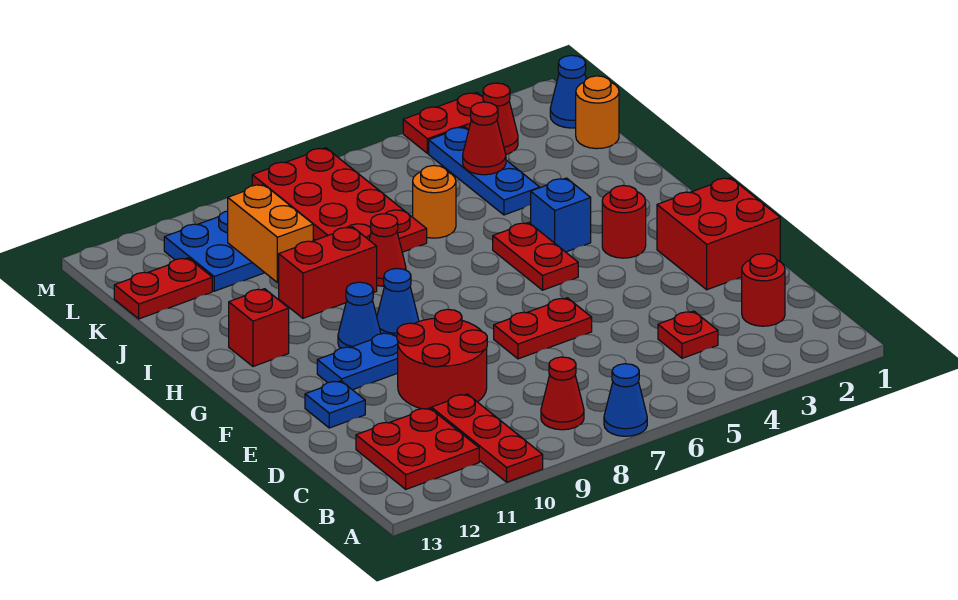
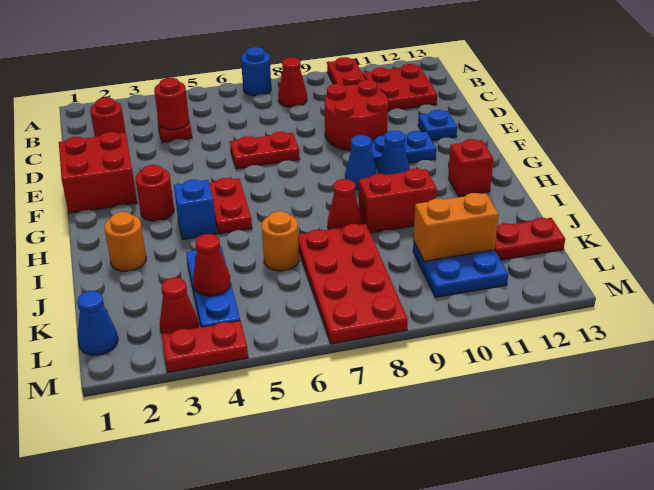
blue 1x1 cone [604,364,647,436] -> blue 1x1 round brick [241,47,271,96]
none -> red 1x1 round brick [154,78,189,130]
orange 1x2 brick [228,184,313,283] -> orange 1x2 brick turned to [414,193,499,261]
orange 1x1 round brick [576,76,619,149] -> orange 1x1 round brick moved to [104,212,146,271]

